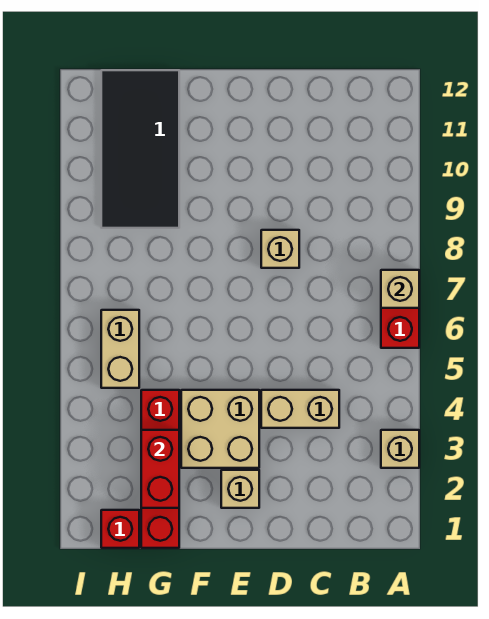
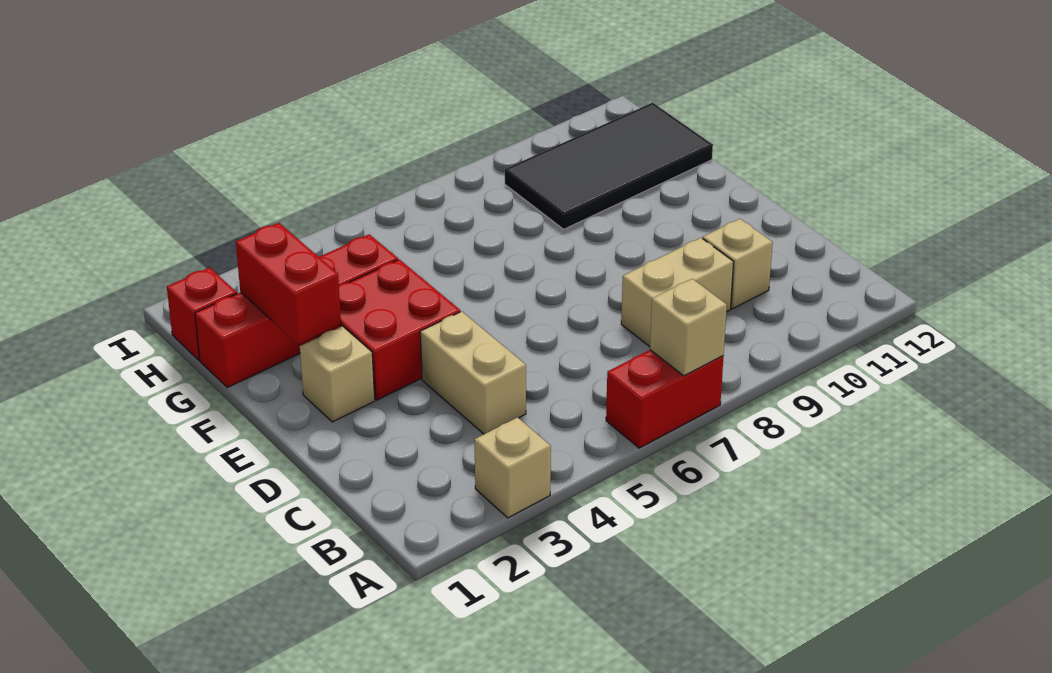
tan 1x1 brick [261,230,299,268] -> tan 1x1 brick moved to [703,219,773,309]
tan 2x2 brick [181,390,259,468] -> red 2x2 brick [317,259,460,400]
red 1x2 brick [141,430,179,508] -> red 1x2 brick turned to [236,223,341,344]
tan 1x2 brick [101,310,139,388] -> tan 1x2 brick moved to [621,238,734,347]

